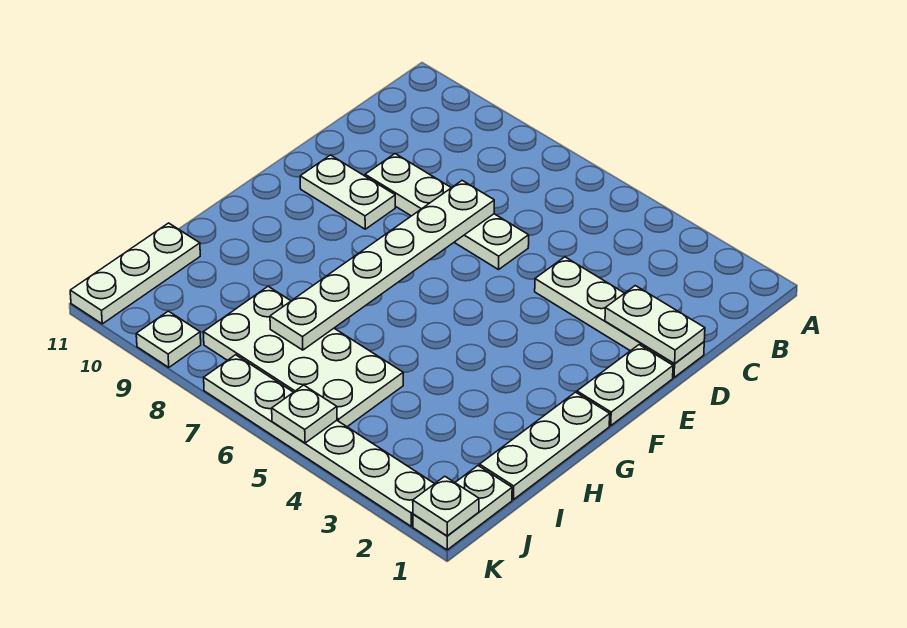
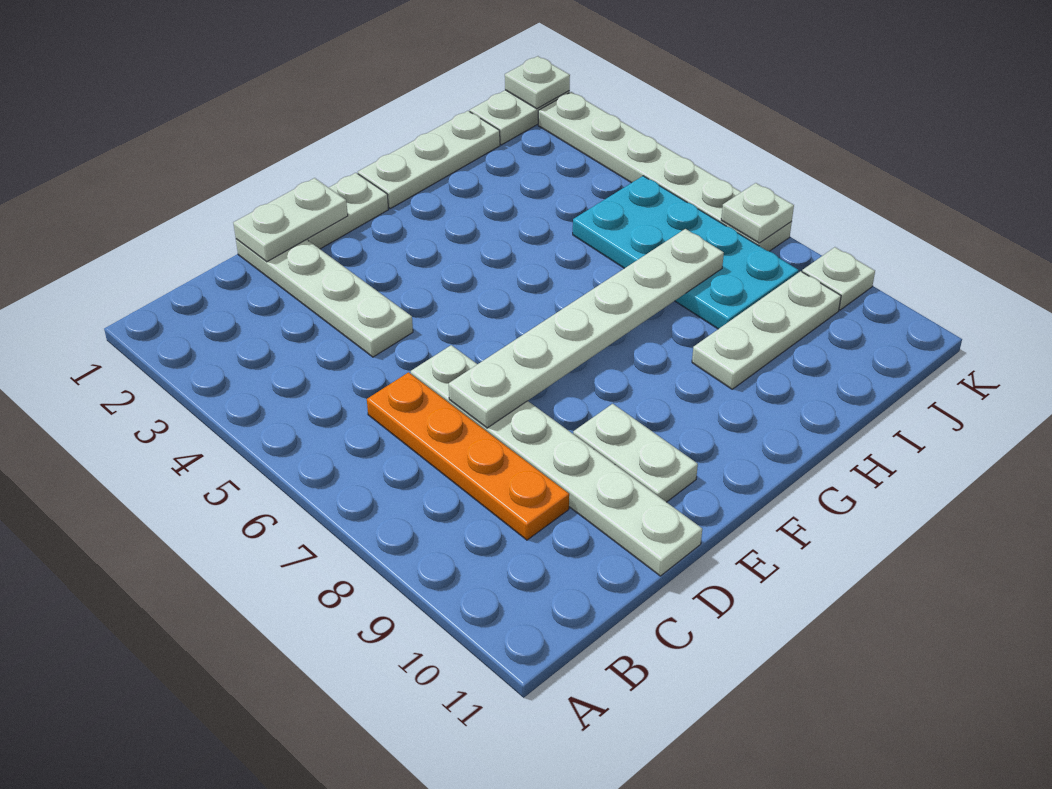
none -> orange 1x4 plate [367,372,569,540]
white 1x2 plate [605,286,705,364] -> white 1x2 plate turned to [233,178,348,262]
white 1x4 plate [365,154,529,270] -> white 1x6 plate [411,345,702,576]
white 2x4 plate [203,287,403,427] -> cyan 2x4 plate [573,176,799,329]
white 1x3 plate [70,223,200,324] -> white 1x3 plate moved to [692,271,841,389]
white 1x1 plate [272,385,337,443] -> white 1x1 plate moved to [721,183,794,243]

